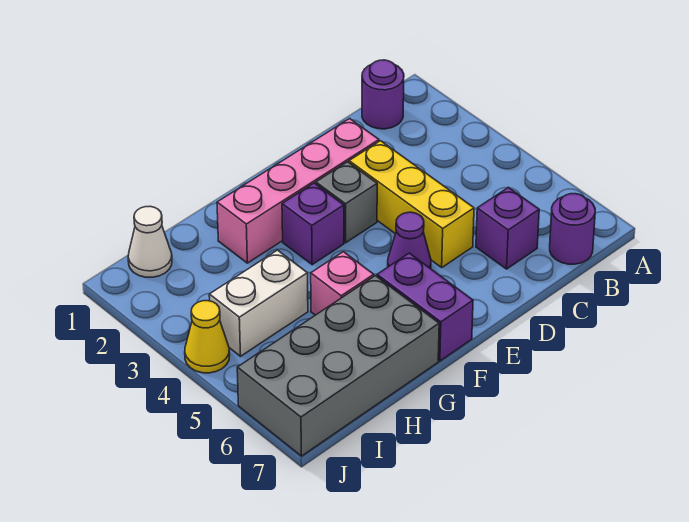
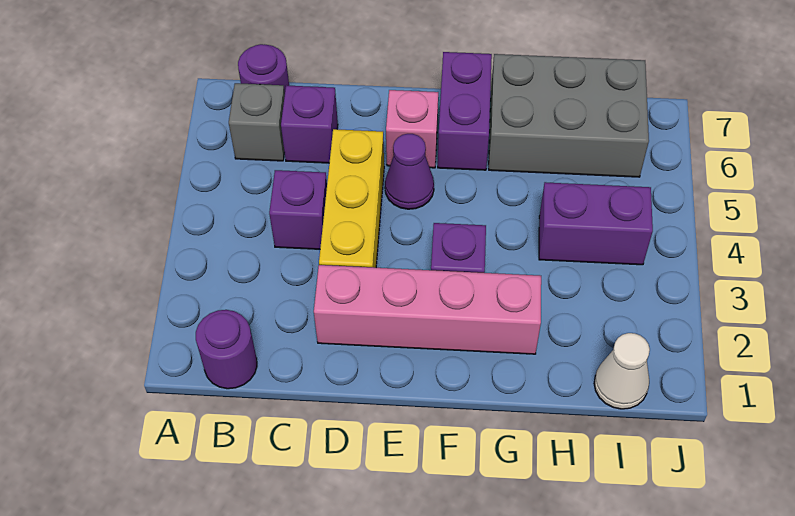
none -> purple 1x1 brick [269,170,327,249]
grey 1x1 brick [316,162,377,243] -> grey 1x1 brick moved to [229,83,285,161]
pink 1x1 brick [311,252,374,315] -> pink 1x1 brick moved to [386,90,438,168]
grey 2x4 brick [237,276,439,456] -> grey 2x3 brick [489,54,649,177]
white 1x2 brick [209,250,308,356] -> purple 1x2 brick [539,182,653,265]
yellow 1x1 cone [185,301,230,373] -> none

